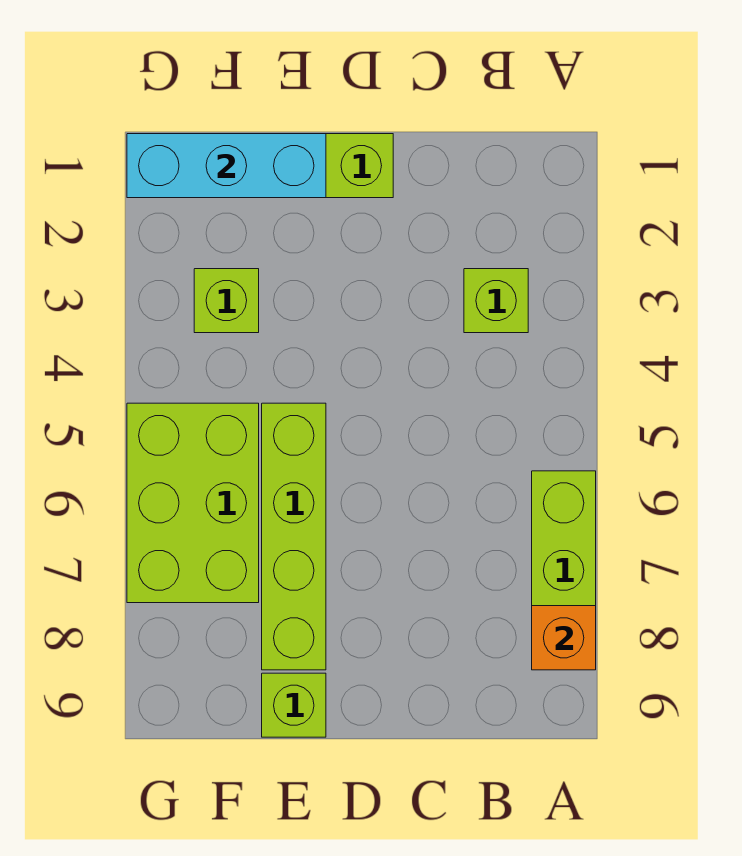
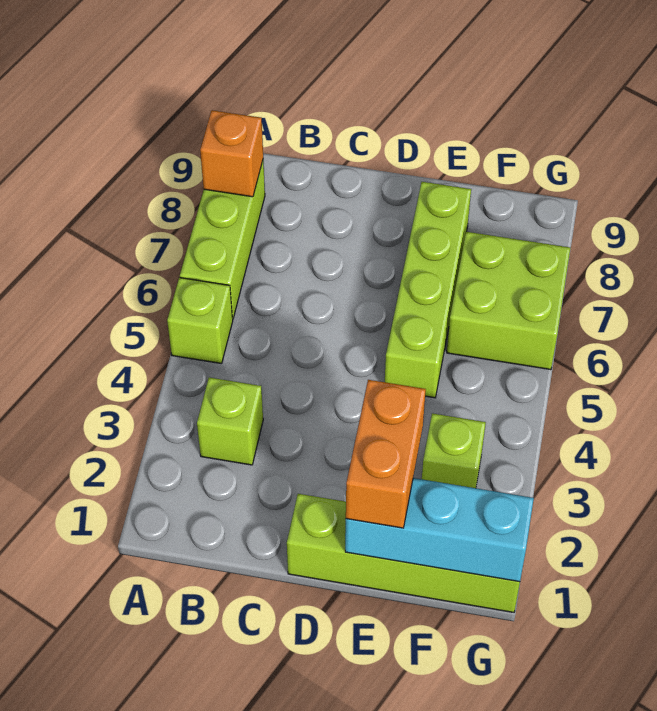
none -> orange 1x2 brick [346,380,426,528]
lime 1x1 brick [262,673,326,737] -> lime 1x1 brick moved to [167,278,233,364]
lime 2x3 brick [127,403,259,603] -> lime 2x2 brick [447,232,570,370]

